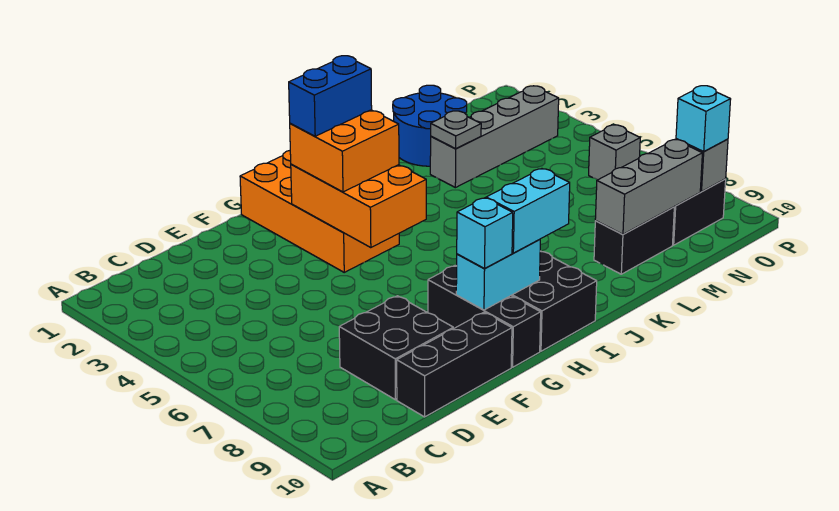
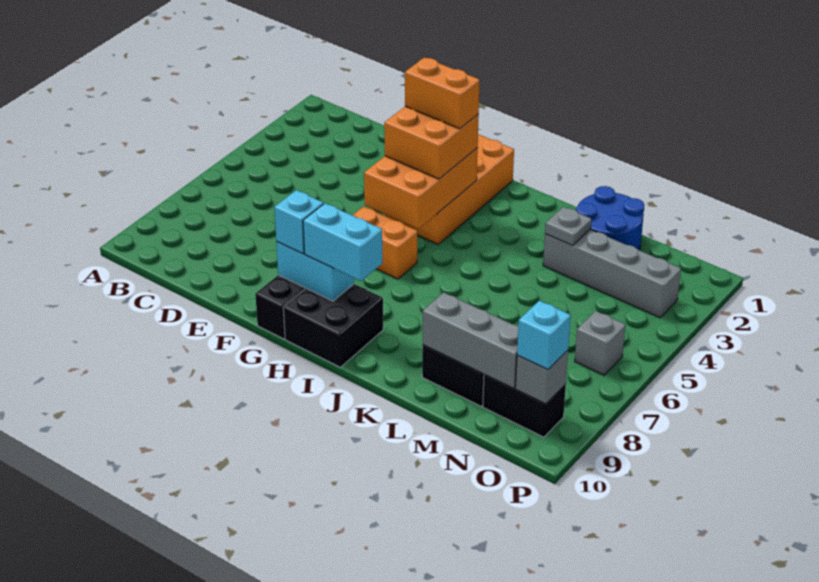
black 2x2 brick [339,296,453,400] -> none
black 1x3 brick [397,312,512,417] -> none
blue 1x2 brick [289,56,372,136] -> orange 1x2 brick [405,57,480,129]
none -> orange 1x2 brick [353,206,417,279]

